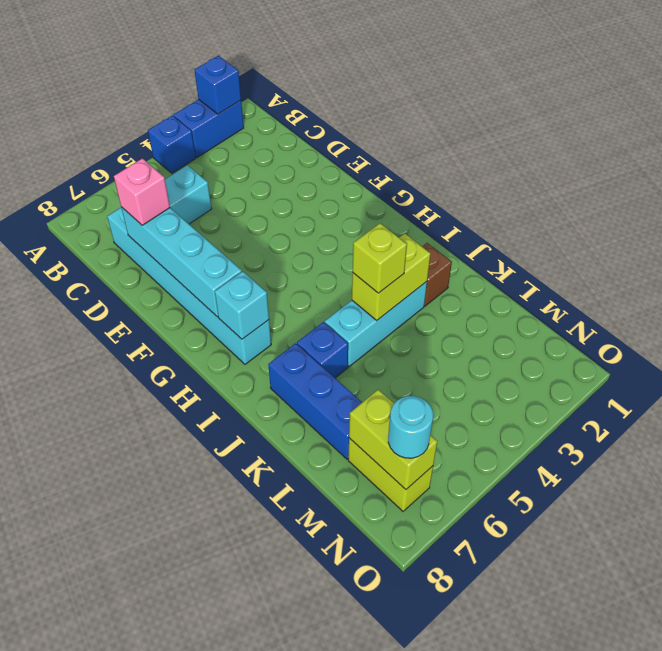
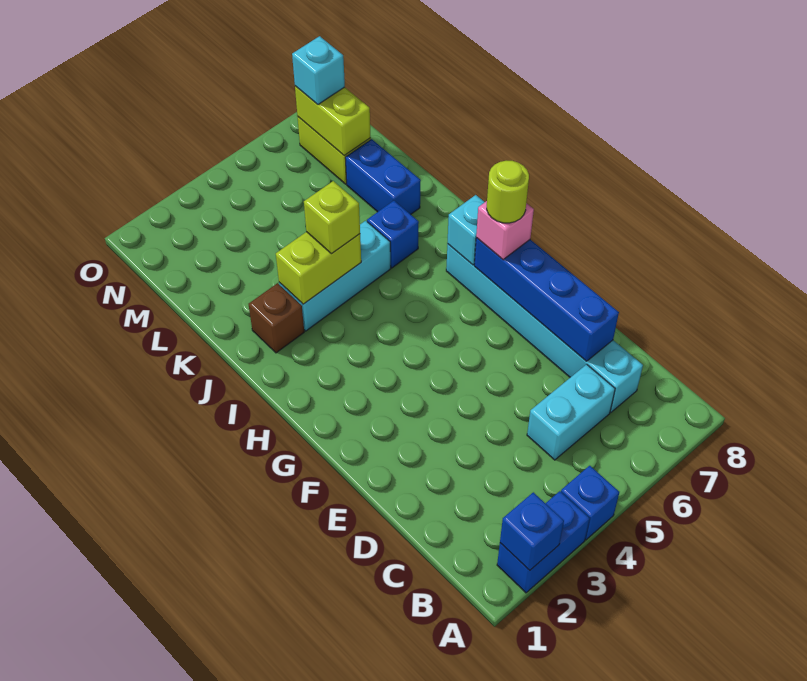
cyan 1x4 brick [121,207,242,317] -> blue 1x4 brick [474,238,619,361]
pink 1x1 brick [114,158,170,225] -> pink 1x1 brick moved to [476,201,534,260]
none -> lime 1x1 round brick [487,161,529,223]
blue 1x3 brick [268,343,362,459] -> blue 1x2 brick [345,139,421,214]
cyan 1x1 round brick [388,396,433,458] -> cyan 1x1 brick [292,36,345,104]

